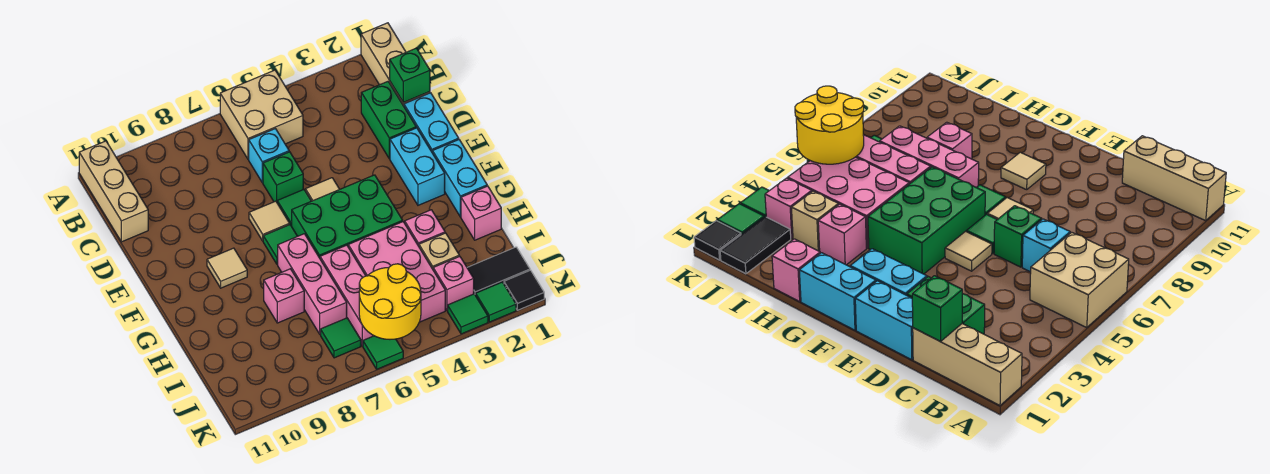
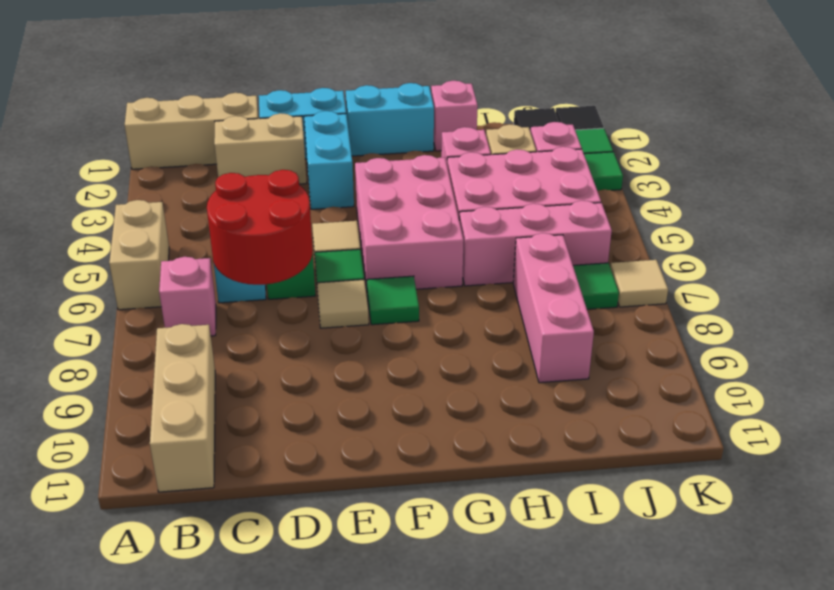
tan 2x2 brick [220,70,303,159] -> tan 1x2 brick [109,200,169,310]
tan 1x3 brick [79,141,148,242] -> tan 1x3 brick turned to [150,324,215,492]
green 1x1 brick [390,48,430,102] -> none
green 1x2 brick [361,82,416,159] -> tan 1x2 brick [214,113,307,184]
none -> red 2x2 round brick [207,170,313,285]
cyan 1x2 brick [390,128,445,205] -> cyan 1x2 brick turned to [304,111,354,209]
green 2x3 brick [292,175,403,258] -> pink 2x3 brick [355,155,464,289]
tan 1x1 tile [207,248,247,288] -> tan 1x1 tile moved to [610,260,668,307]
pink 1x3 brick [278,234,347,334] -> pink 1x3 brick turned to [513,233,594,383]
pink 1x1 brick [264,269,304,323] -> pink 1x1 brick moved to [159,257,216,336]
yellow 2x2 round brick [359,264,421,339] -> none
green 1x1 tile [363,336,403,369] -> none

